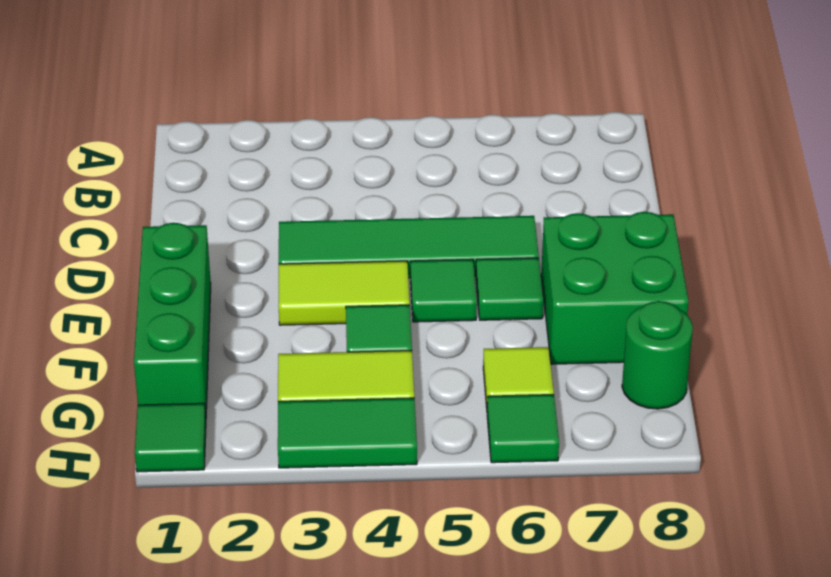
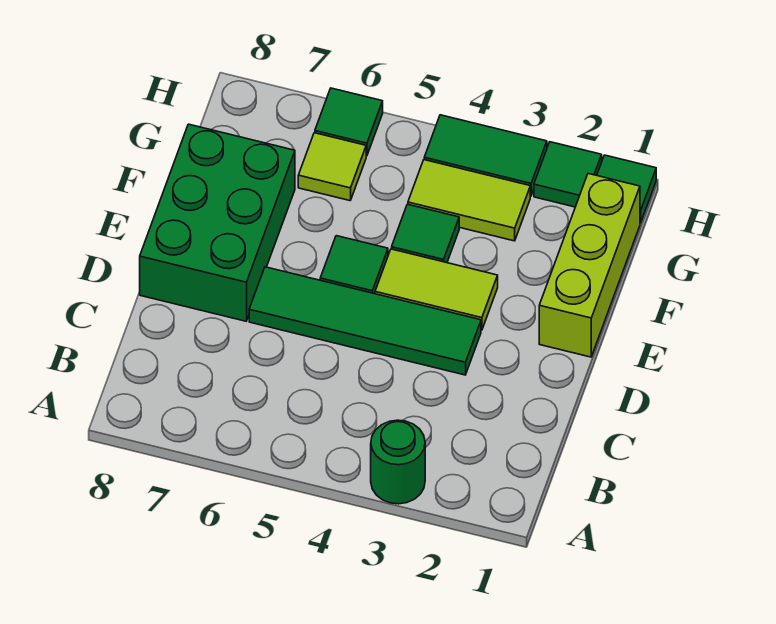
green 1x3 brick [134,223,211,415] -> lime 1x3 brick [539,174,640,357]
green 1x1 tile [476,258,544,320] -> green 1x1 tile moved to [534,142,602,207]
green 2x2 brick [541,212,688,364] -> green 2x3 brick [140,124,295,321]
green 1x1 round brick [622,301,693,409] -> green 1x1 round brick moved to [371,420,425,504]

